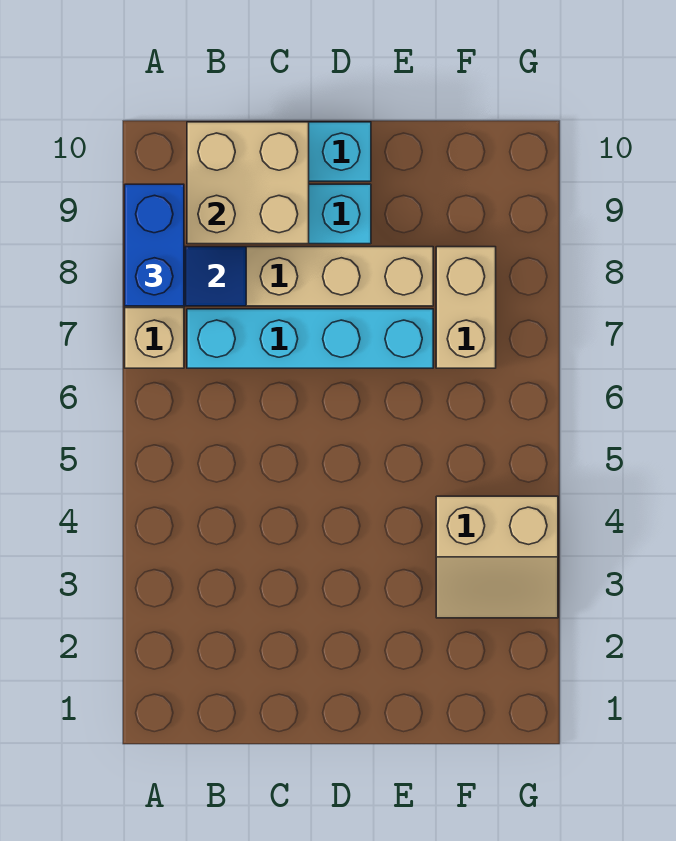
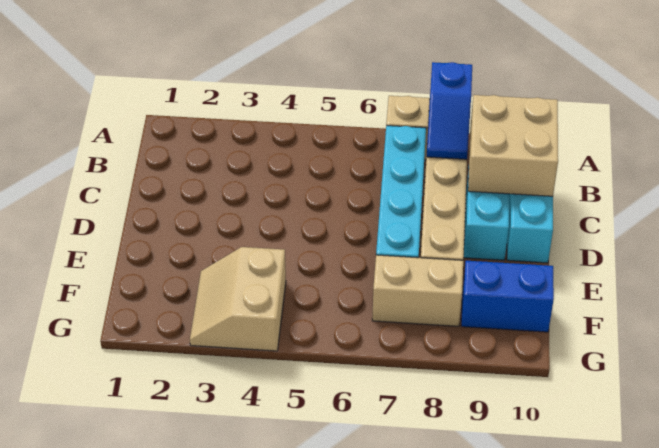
blue 1x2 brick [125,184,184,306] -> blue 1x2 brick moved to [461,261,554,332]

